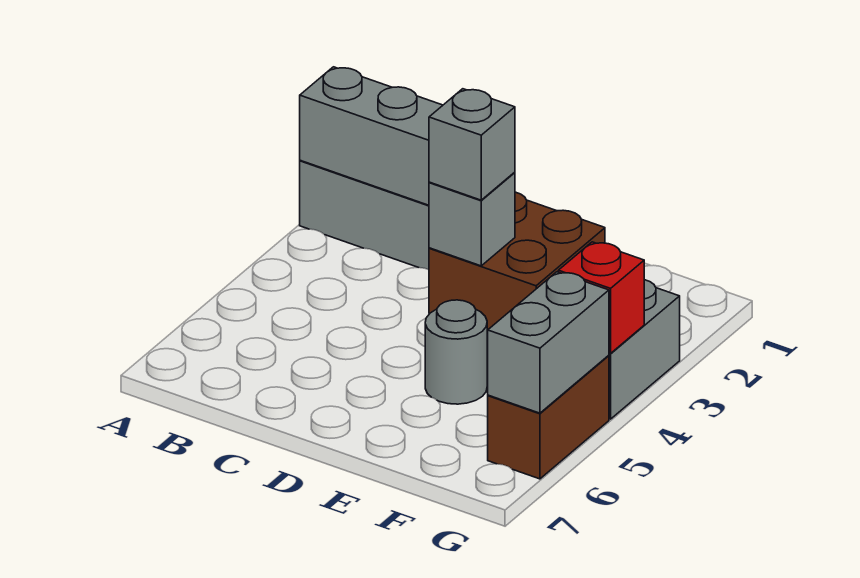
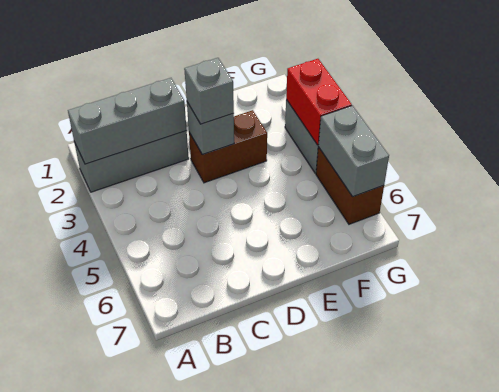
brown 2x2 brick [429,192,605,334] -> brown 1x2 brick [189,110,267,183]
grey 1x1 round brick [425,300,487,404] -> none
red 1x1 brick [558,242,644,353] -> red 1x2 brick [286,59,352,145]

